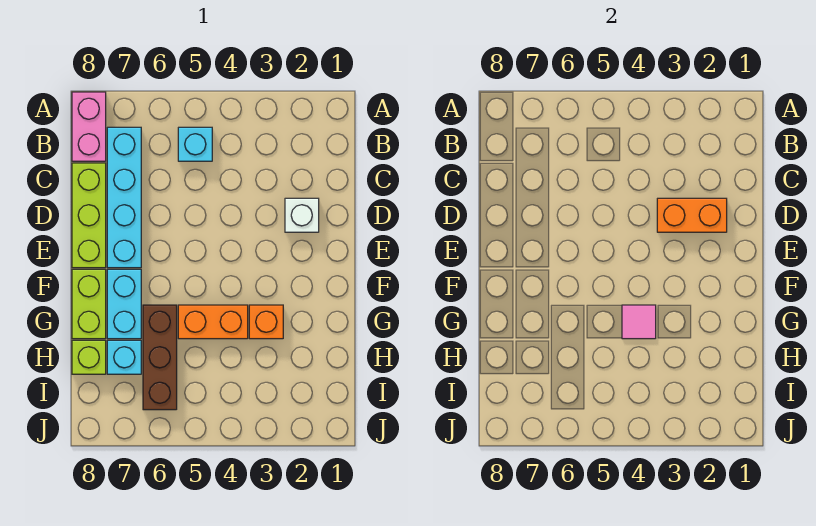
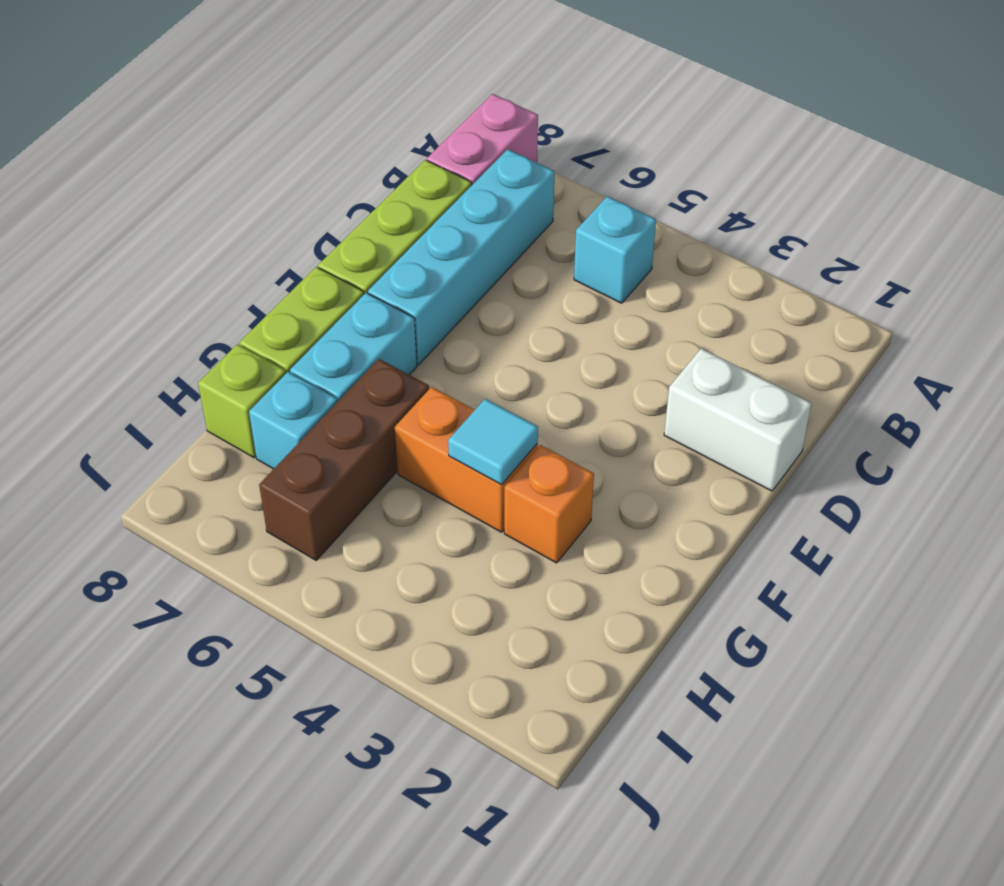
white 1x1 brick [285,198,319,232] -> white 1x2 brick [664,348,812,491]
orange 1x2 brick [657,198,727,232] -> none
pink 1x1 tile [622,305,656,339] -> cyan 1x1 tile [448,399,538,485]

